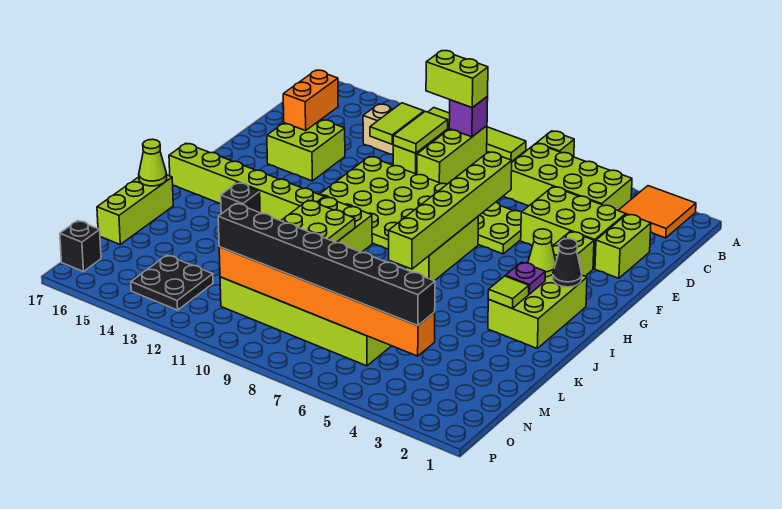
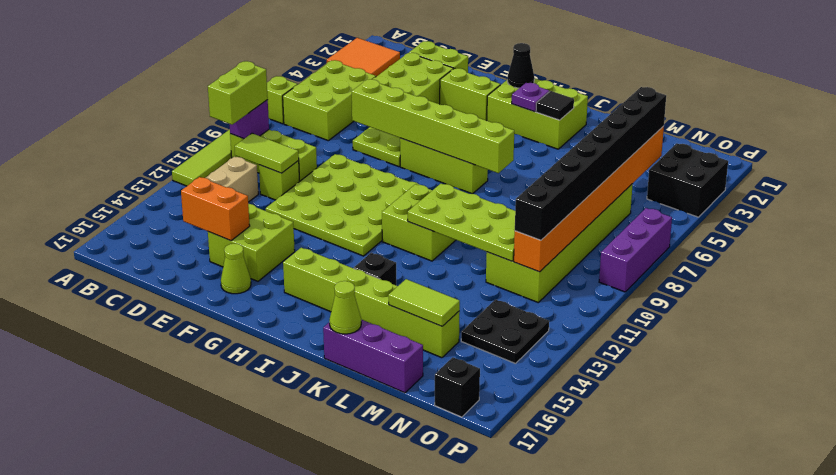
lime 2x4 brick [504,143,632,210] -> lime 2x3 brick [283,60,376,141]
lime 1x2 tile [370,103,424,144] -> lime 1x2 tile moved to [388,279,460,326]
lime 1x1 cone [528,229,556,277] -> lime 1x1 cone moved to [221,244,251,294]
lime 1x6 brick [169,143,324,221] -> lime 1x6 brick turned to [283,248,460,358]
lime 1x1 tile [488,276,529,309] -> black 1x1 tile [536,91,574,120]
lime 1x3 brick [97,175,173,244] -> purple 1x3 brick [323,319,423,393]
none -> black 2x2 brick [647,143,728,217]
none -> purple 1x3 brick [599,208,672,292]

